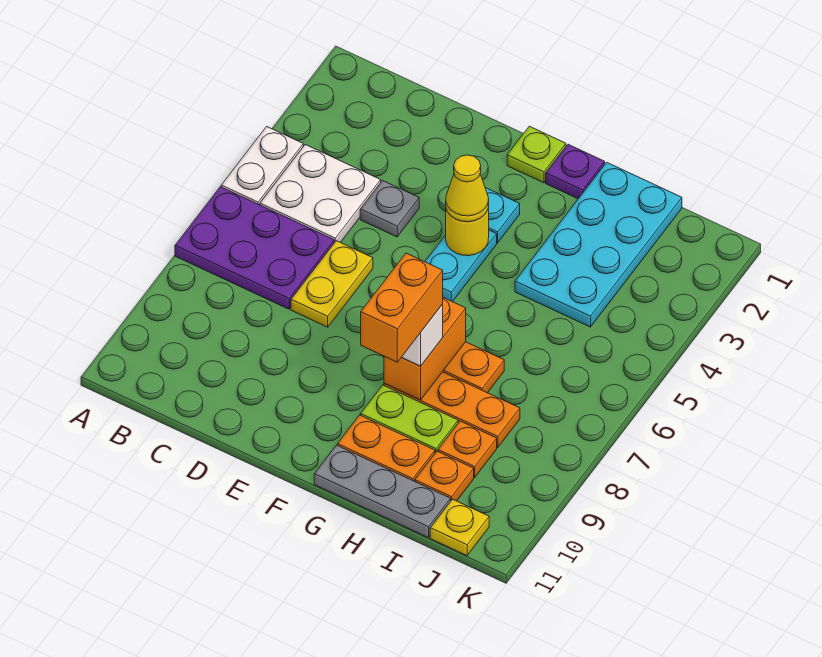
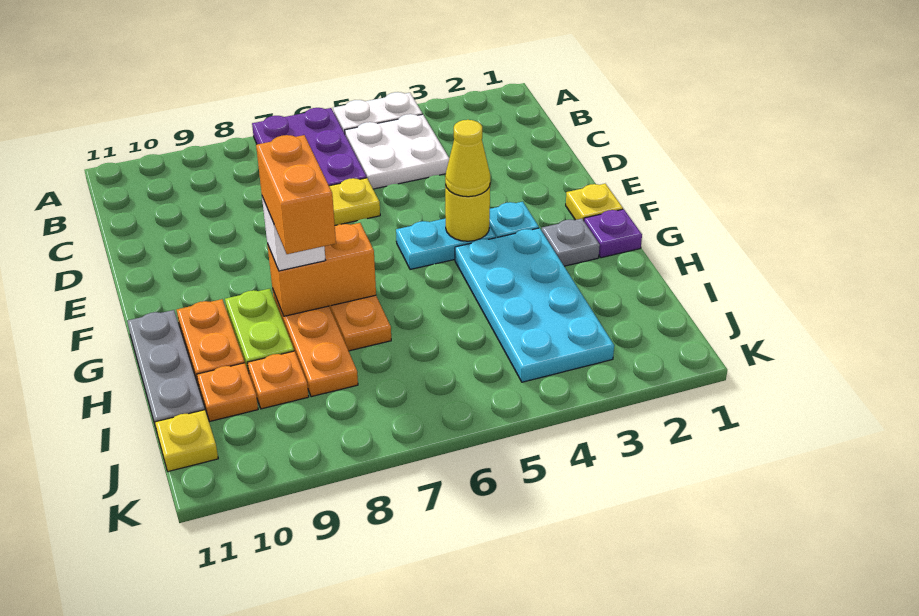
grey 1x1 plate [360,181,419,237] -> grey 1x1 plate moved to [542,219,600,266]
lime 1x1 plate [507,126,566,183] -> yellow 1x1 plate [566,184,623,220]
orange 1x2 brick [361,253,443,362] -> orange 1x2 brick turned to [256,135,336,254]
cyan 2x4 plate [515,162,682,327] -> cyan 2x4 plate turned to [455,228,614,382]

